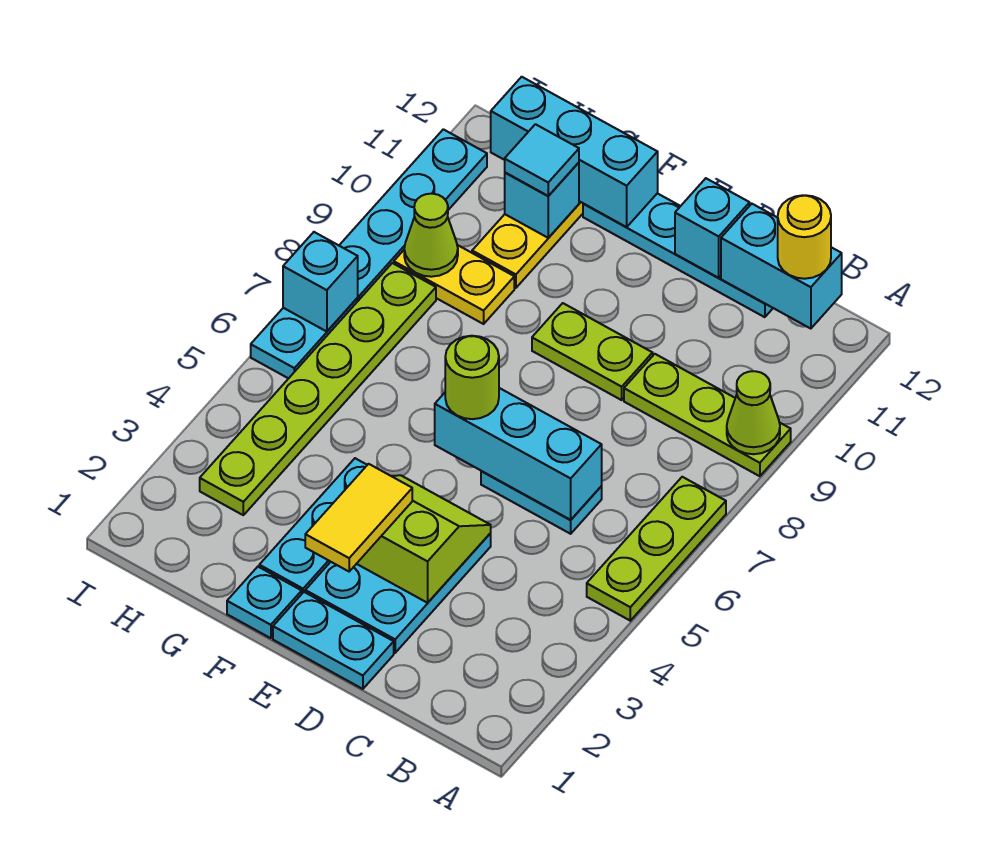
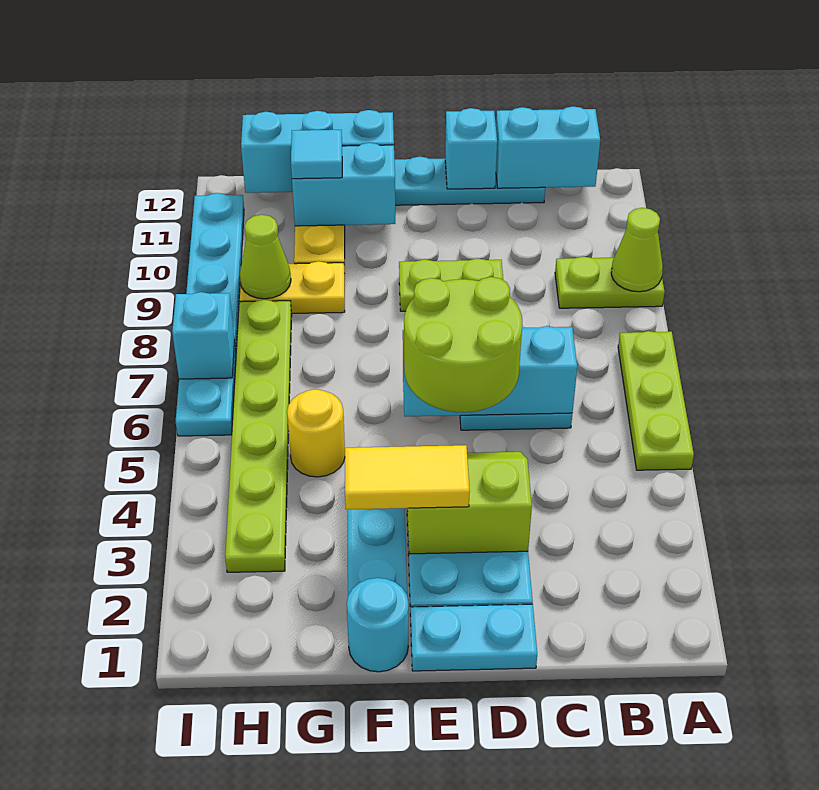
lime 1x3 plate [624,354,791,476] -> lime 1x2 plate [555,256,665,308]
yellow 1x1 round brick [778,195,831,279] -> yellow 1x1 round brick moved to [287,389,345,477]
yellow 1x2 tile [305,464,412,571] -> yellow 1x2 tile turned to [345,445,470,509]
lime 1x1 round brick [445,336,499,419] -> lime 2x2 round brick [404,277,522,412]
cyan 1x1 plate [227,567,302,638] -> cyan 1x1 round brick [347,578,408,672]
cyan 1x1 brick [505,163,579,238] -> cyan 1x2 brick [292,143,395,226]

